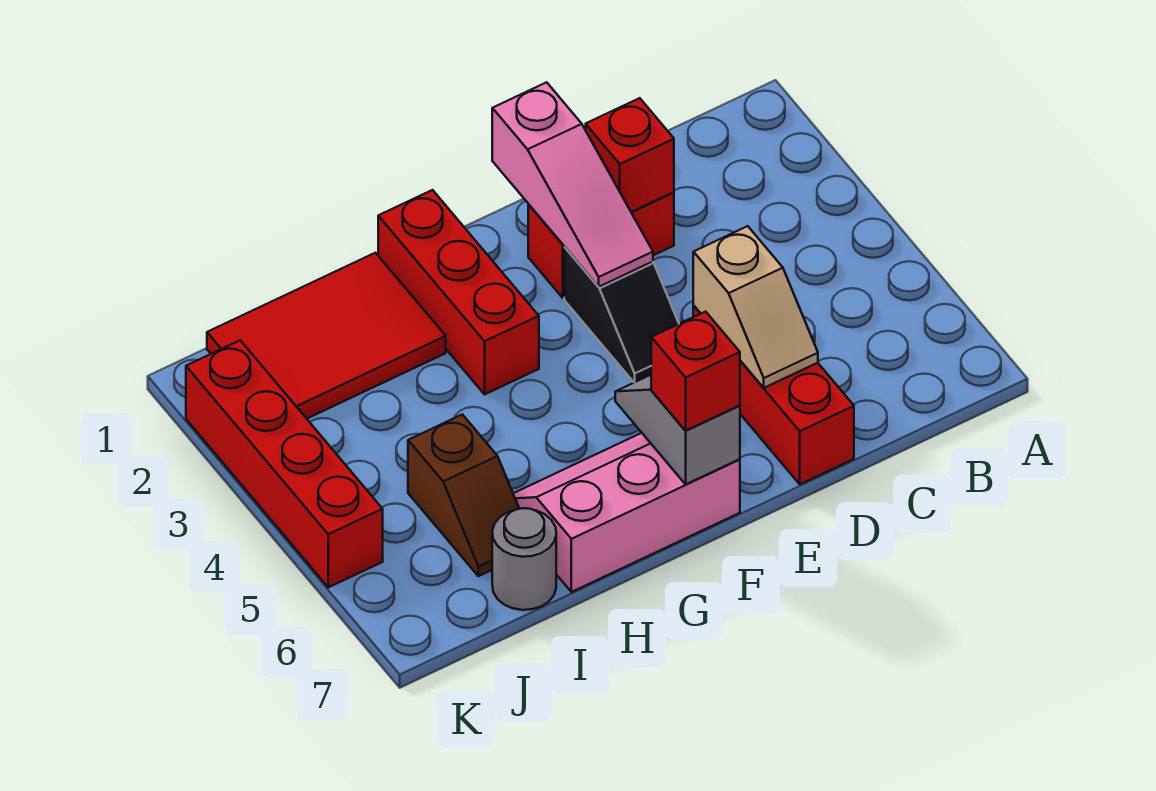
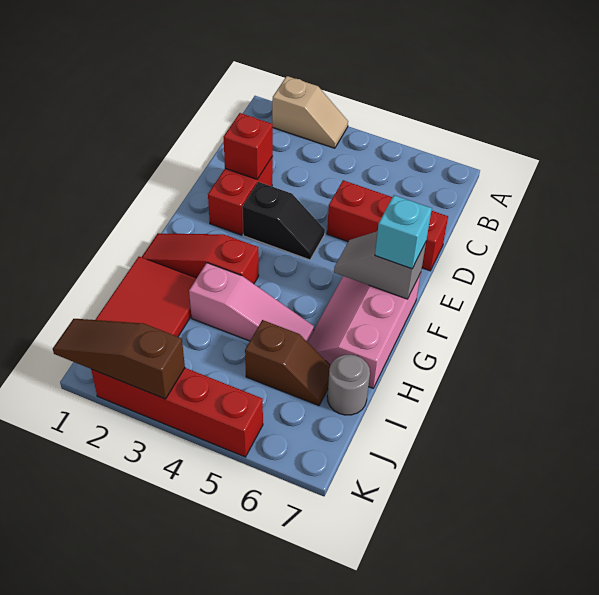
tan 1x2 slope [693,226,818,388] -> tan 1x2 slope moved to [272,76,348,148]
pink 1x3 slope [492,82,653,287] -> pink 1x3 slope moved to [189,263,314,342]
red 1x1 brick [651,312,740,430] -> cyan 1x1 brick [375,195,432,269]
red 1x3 brick [378,190,539,394] -> red 1x3 slope [142,233,259,284]
none -> brown 1x3 slope [53,319,185,399]

